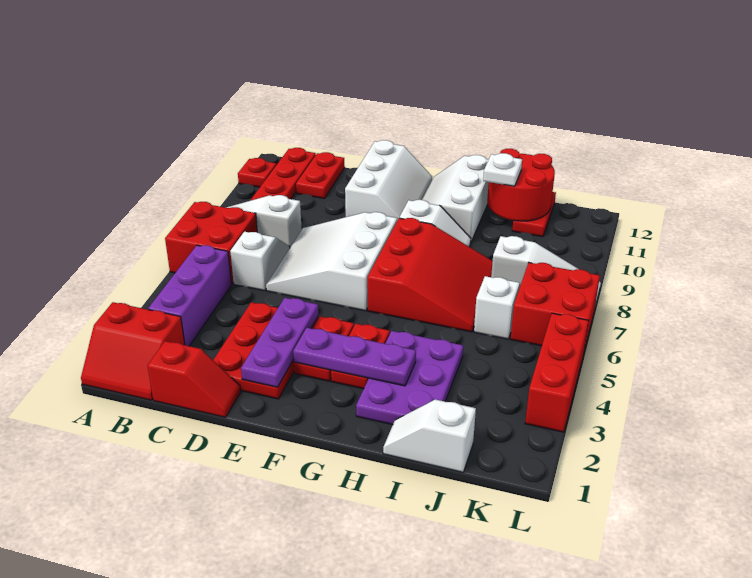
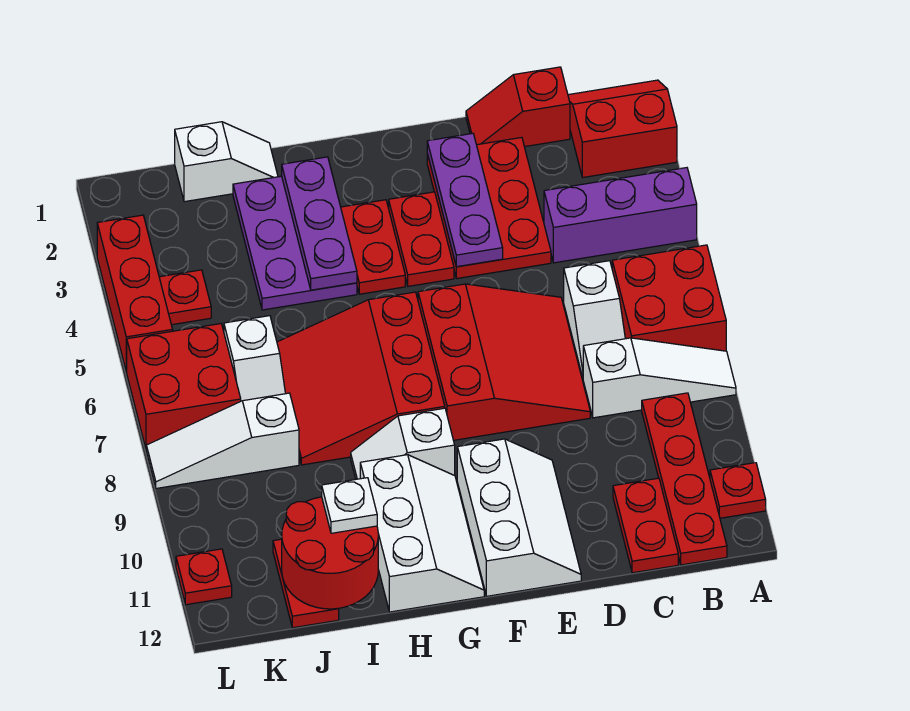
purple 1x3 brick [148,245,231,346] -> purple 1x3 brick turned to [544,168,697,263]
white 3x3 slope [266,212,397,311] -> red 3x3 slope [418,284,590,440]
white 2x3 slope [345,140,432,220] -> white 2x3 slope turned to [457,439,581,596]
purple 1x3 plate [293,328,416,386] -> purple 1x3 plate turned to [282,157,357,290]
none -> red 1x1 plate [159,270,211,325]
none -> red 1x1 plate [176,549,232,605]

